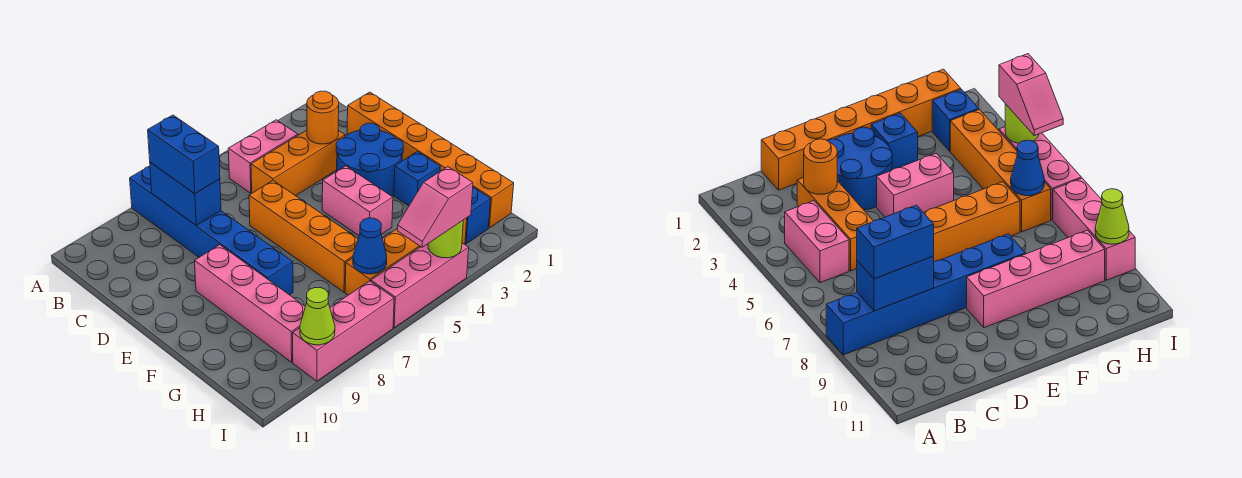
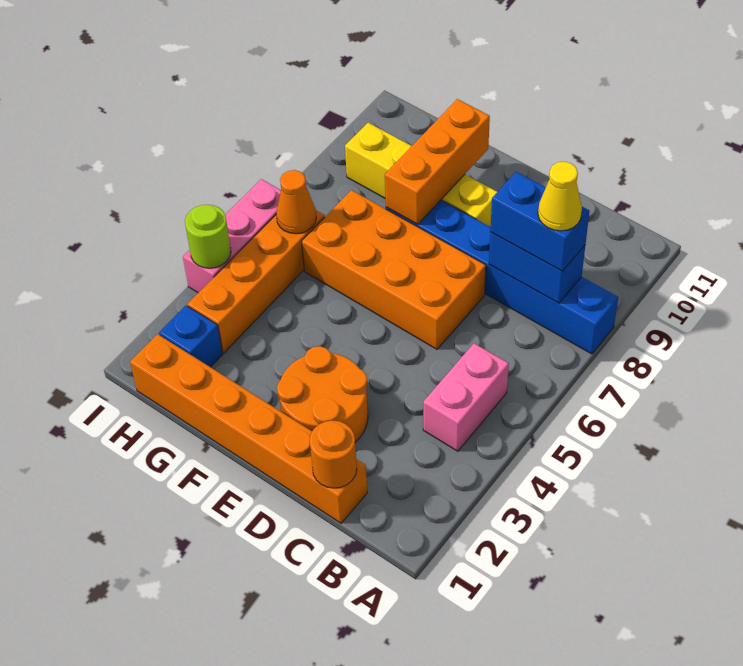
none -> yellow 1x1 cone [538,162,582,231]
orange 1x3 brick [251,130,345,196] -> orange 1x3 brick moved to [385,99,490,225]
orange 1x1 round brick [307,91,339,144] -> orange 1x1 round brick moved to [310,421,357,488]
blue 2x2 round brick [336,123,403,196] -> orange 2x2 round brick [277,346,368,442]
orange 1x4 brick [249,181,358,292] -> orange 2x4 brick [302,190,486,349]
pink 1x2 brick [322,166,393,235] -> none
pink 1x4 brick [195,245,305,362] -> yellow 1x4 brick [345,123,497,227]
blue 1x1 brick [394,152,440,206] -> none
blue 1x1 cone [353,218,387,274] -> orange 1x1 cone [276,170,316,234]
pink 1x2 slope [397,167,473,247] -> none
pink 1x3 brick [293,281,394,381] -> none
lime 1x1 cone [300,288,335,345] -> none

